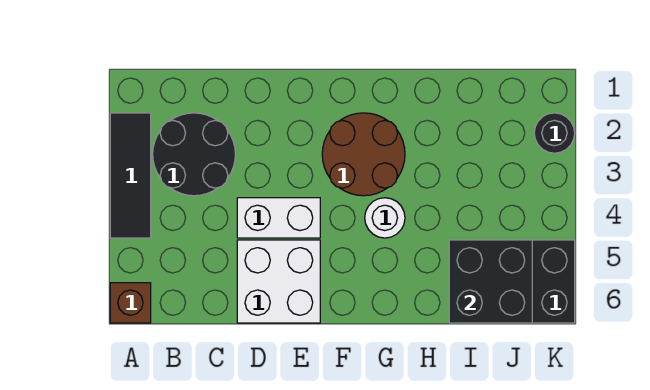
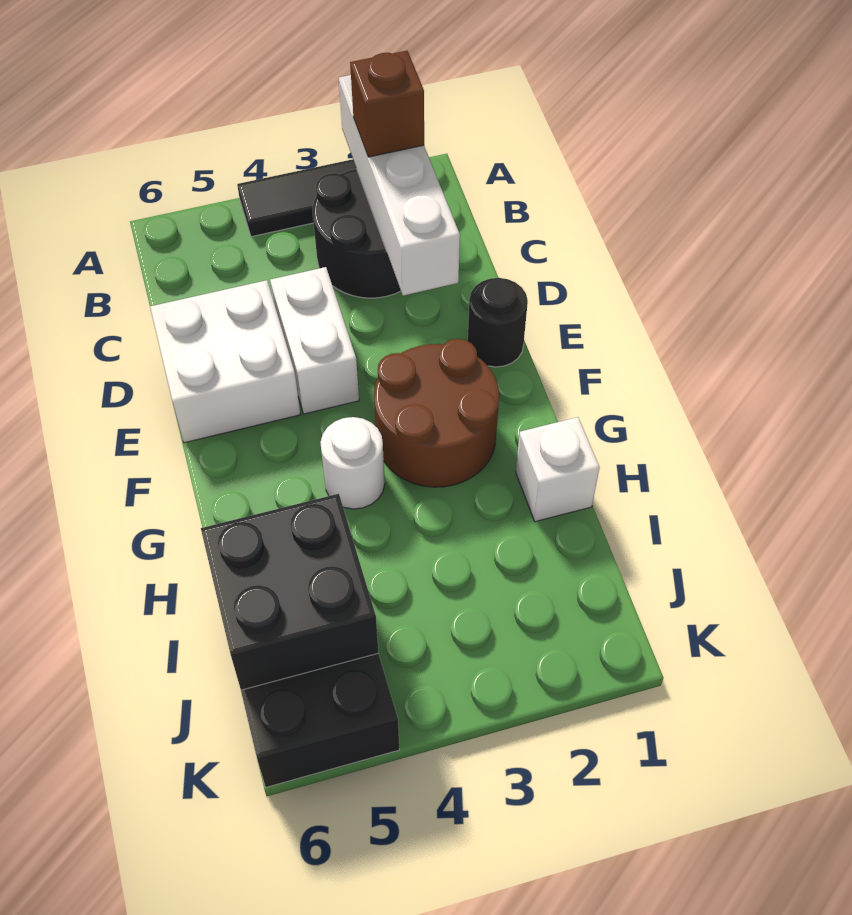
none -> white 1x4 brick [339,75,460,296]
brown 1x1 brick [110,283,151,323] -> brown 1x1 brick moved to [350,51,424,157]
none -> white 1x1 brick [516,417,600,522]
black 1x1 round brick [534,113,575,153] -> black 1x1 round brick moved to [468,278,528,367]

